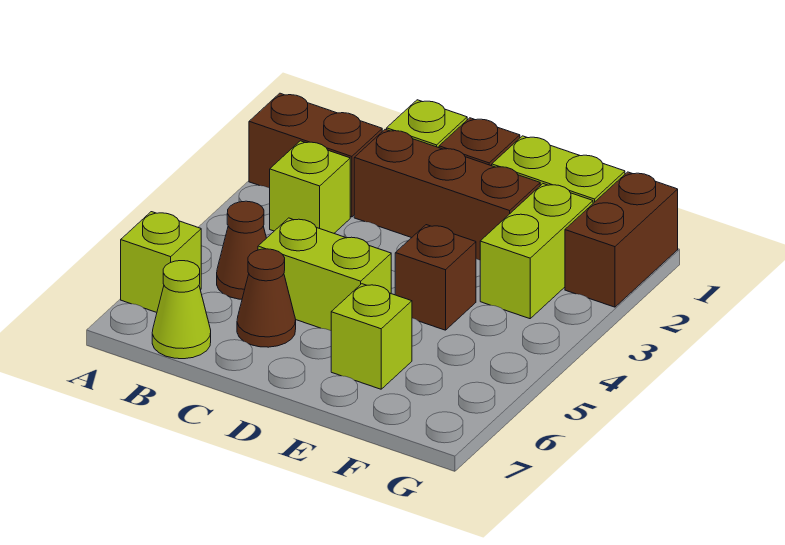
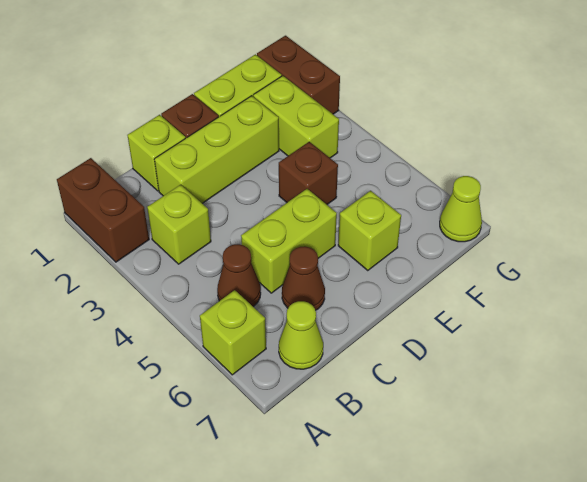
brown 1x2 brick [249,93,382,217] -> brown 1x2 brick turned to [57,158,149,262]
brown 1x3 brick [354,129,540,260] -> lime 1x3 brick [154,96,279,203]
none -> lime 1x1 cone [440,176,482,242]

